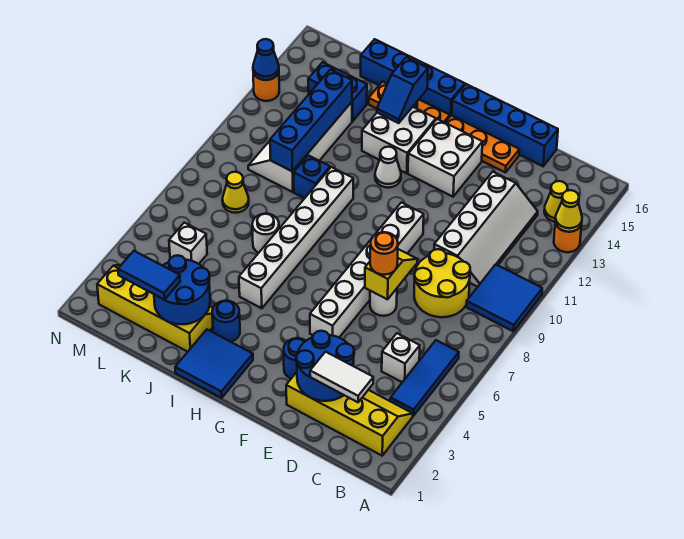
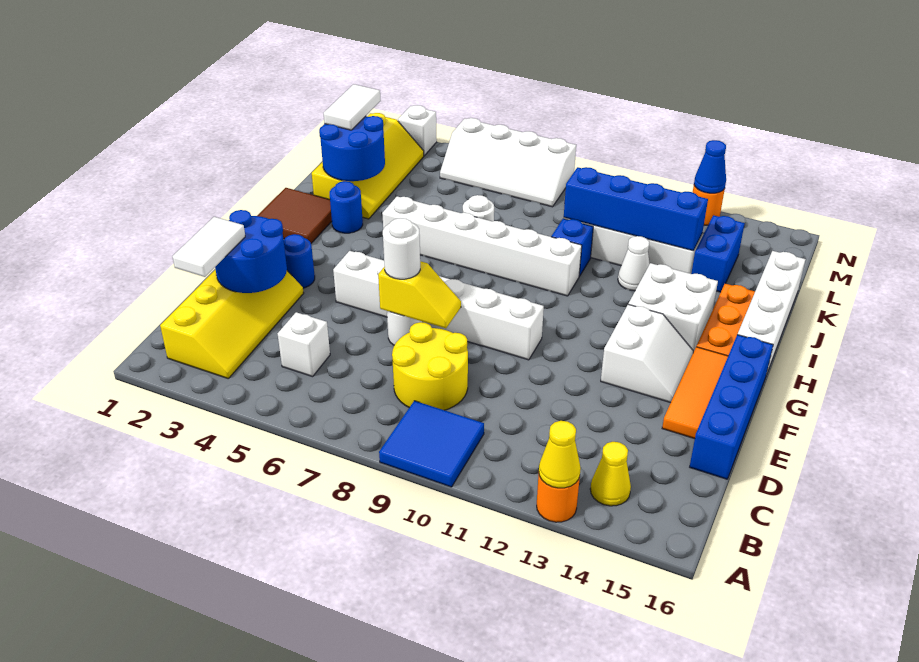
blue 1x3 tile [390,340,459,416] -> none
white 2x4 slope [434,172,538,287] -> white 2x4 slope moved to [440,118,576,207]
orange 1x1 round brick [370,232,398,275] -> white 1x1 round brick [383,218,420,279]
orange 1x3 plate [445,115,519,173] -> orange 1x3 tile [662,347,728,439]
white 2x2 brick [408,119,482,197] -> white 2x2 slope [601,304,693,403]
blue 2x2 tile [175,330,253,398] -> brown 2x2 tile [257,188,332,243]
white 1x1 cone [375,147,401,188] -> white 1x1 cone moved to [618,236,650,291]
blue 1x4 brick [361,39,465,116] -> white 1x4 brick [737,251,806,375]
blue 1x2 slope [377,57,428,123] -> none
blue 1x2 tile [118,251,180,300] -> white 1x2 tile [324,84,381,130]
white 1x1 brick [169,223,207,264] -> white 1x1 brick moved to [398,105,437,156]
yellow 1x1 cone [222,172,249,213] -> none

